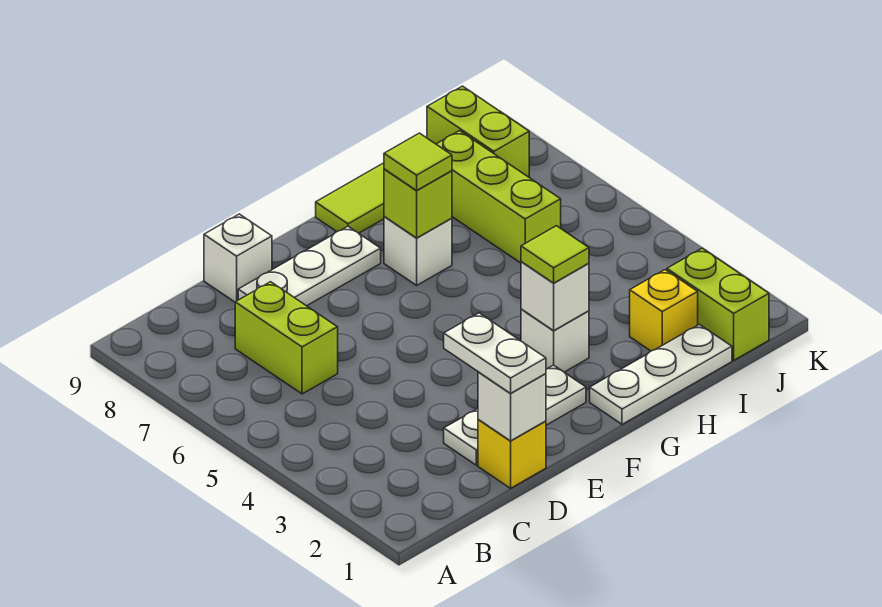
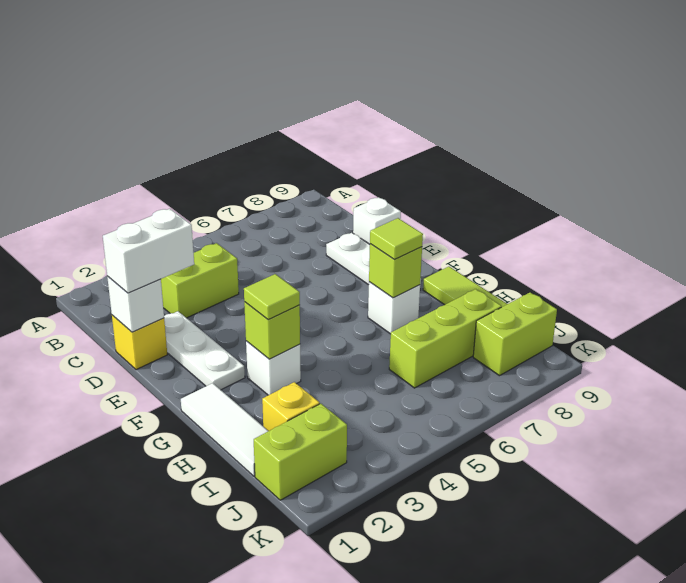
lime 1x2 brick [235,282,338,394] -> lime 1x2 brick moved to [161,243,239,318]
white 1x2 plate [444,313,546,393] -> white 1x2 brick [103,209,194,293]
white 1x3 plate [590,324,732,424] -> white 1x3 tile [181,383,268,476]
white 1x1 brick [521,262,589,330] -> lime 1x1 brick [244,302,300,359]

